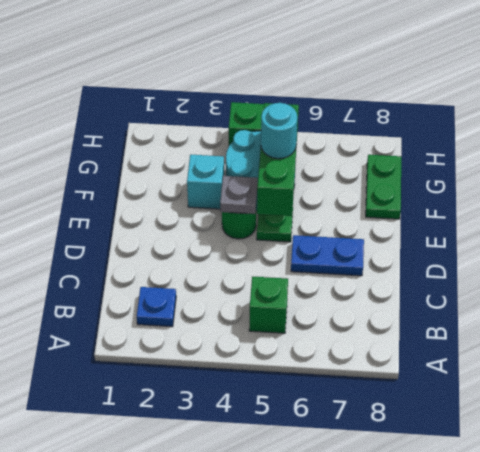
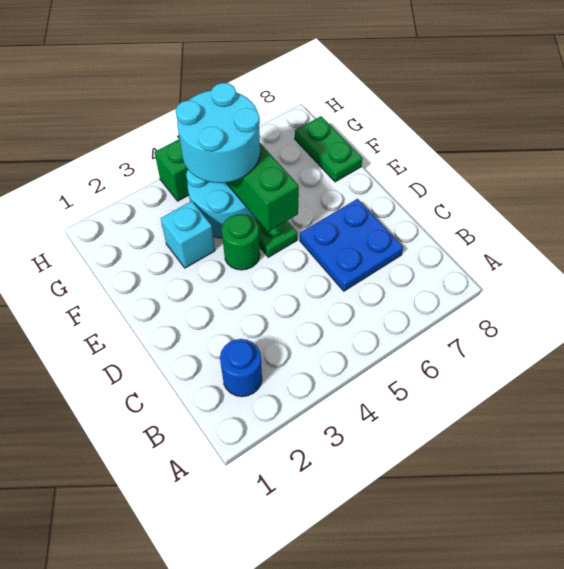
blue 1x1 plate [137,287,176,327] -> blue 1x1 round brick [220,339,262,397]
green 1x1 brick [249,276,288,333] -> none
blue 1x2 plate [291,235,364,276] -> blue 2x2 plate [300,199,403,291]
grey 1x1 plate [220,176,258,214] -> none
cyan 1x1 round brick [261,103,297,159] -> cyan 2x2 round brick [176,83,260,183]

